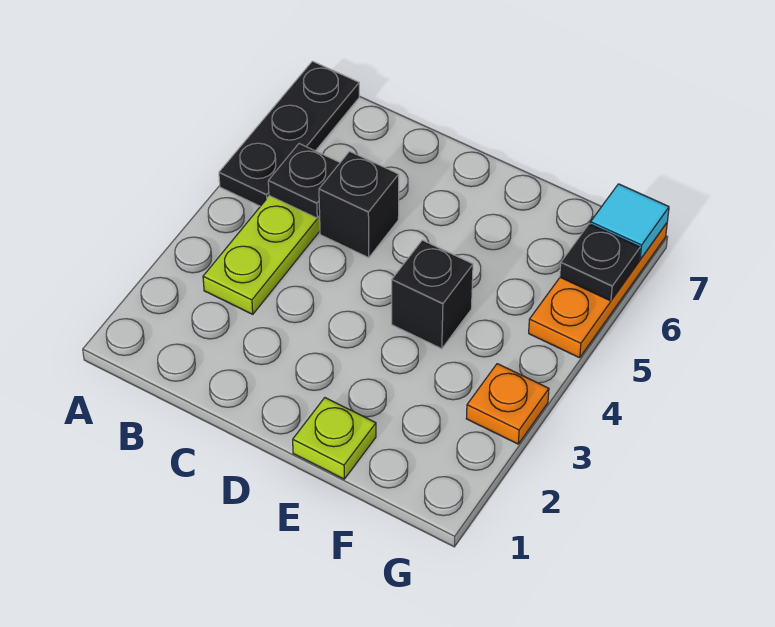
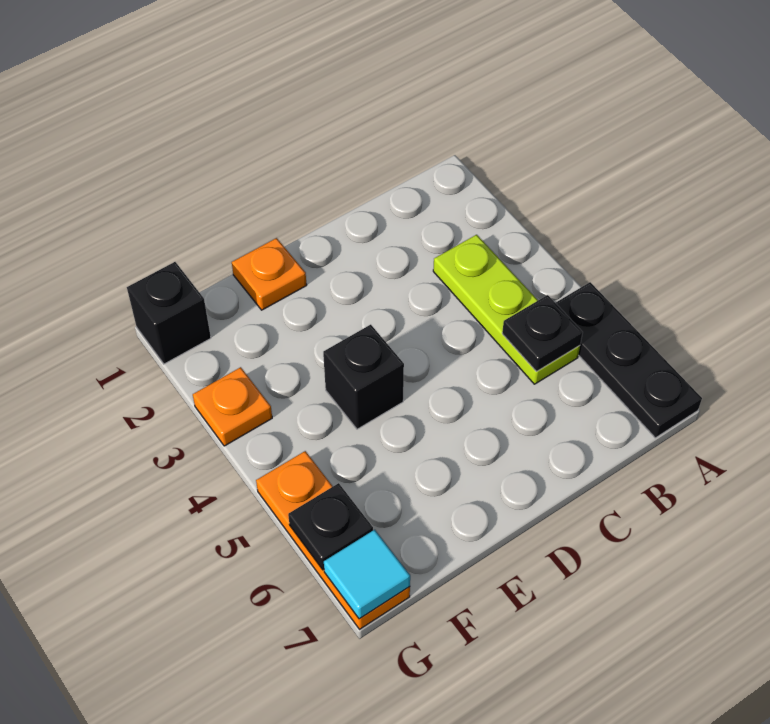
black 1x1 brick [319,151,399,258] -> black 1x1 brick moved to [127,262,211,364]
lime 1x1 plate [293,398,376,479] -> orange 1x1 plate [232,238,307,310]

